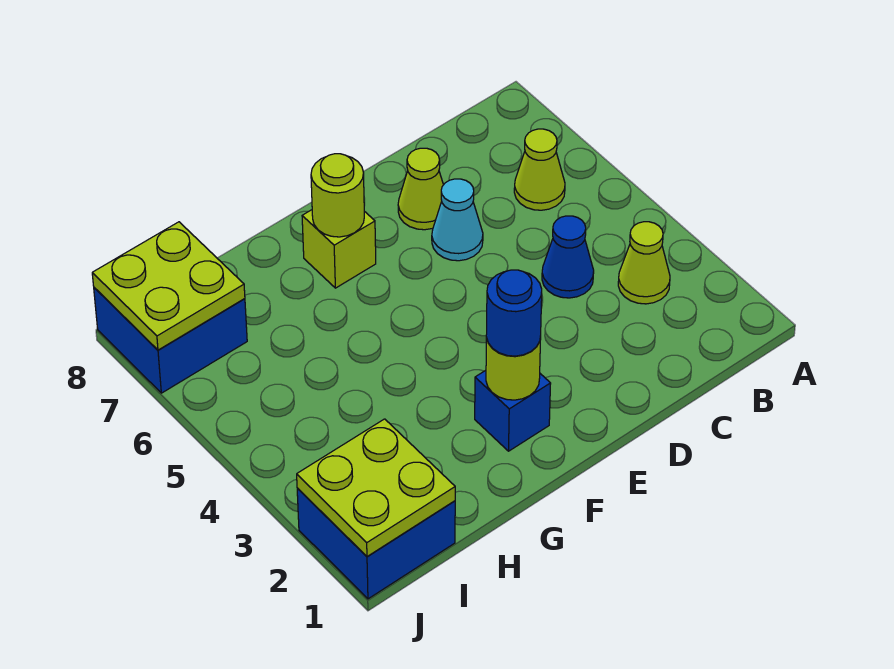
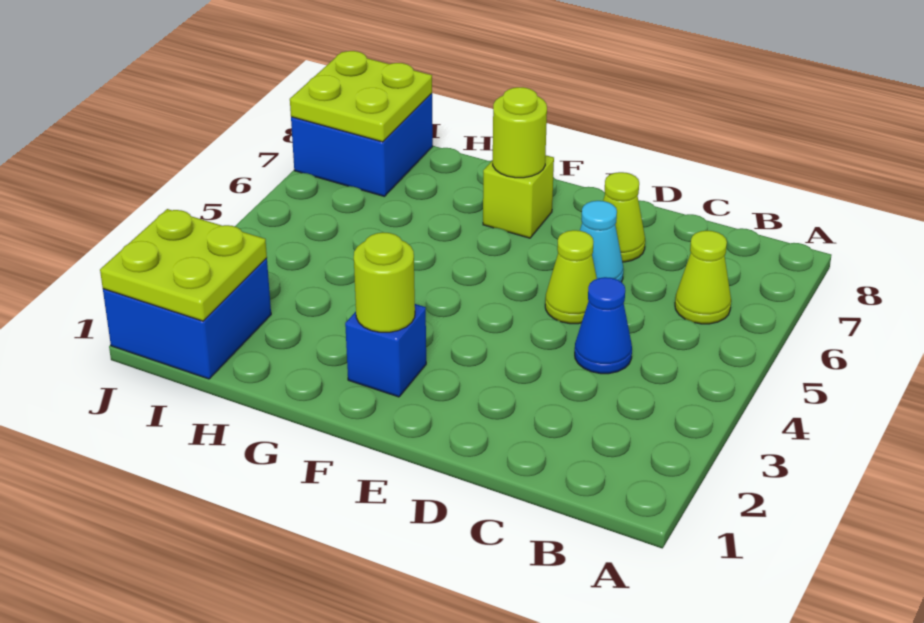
lime 1x1 cone [618,222,670,304] -> lime 1x1 cone moved to [545,230,597,324]
blue 1x1 round brick [486,270,542,356] -> none

